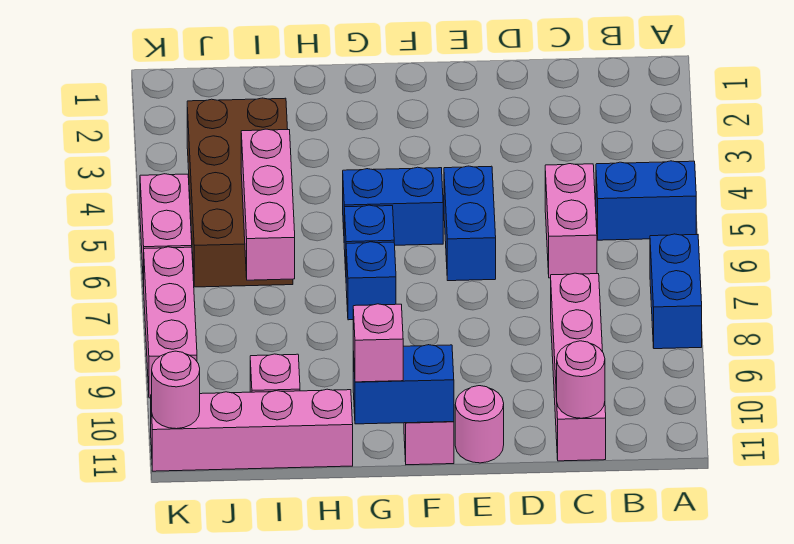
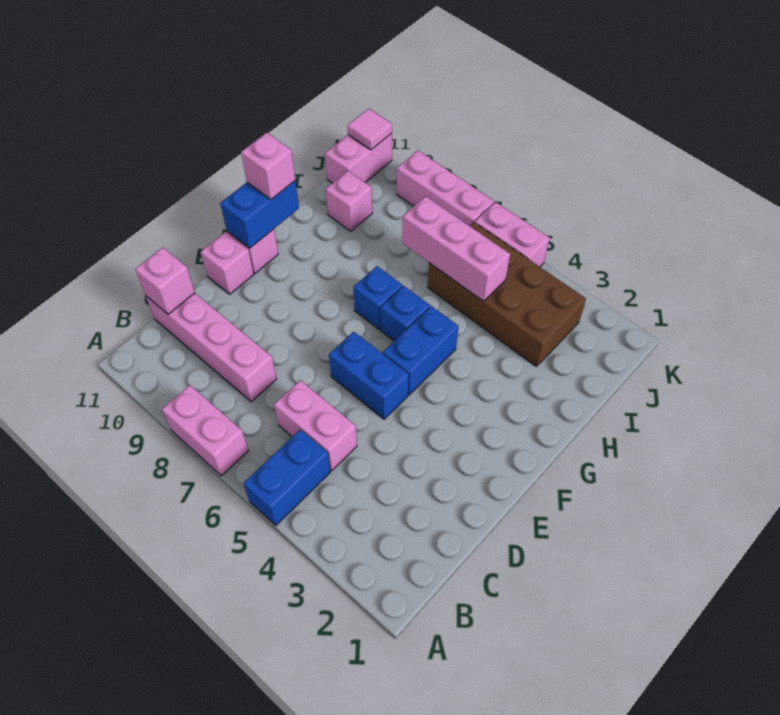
blue 1x2 brick [650,234,702,349] -> pink 1x2 brick [162,385,248,476]
pink 1x1 round brick [557,341,605,418] -> pink 1x1 brick [135,248,195,314]
pink 1x1 round brick [455,386,504,463] -> pink 1x1 brick [201,232,254,294]
pink 1x4 brick [151,389,353,471] -> pink 1x2 brick [325,133,392,183]
pink 1x1 round brick [152,351,200,429] -> pink 1x1 tile [347,109,392,150]

